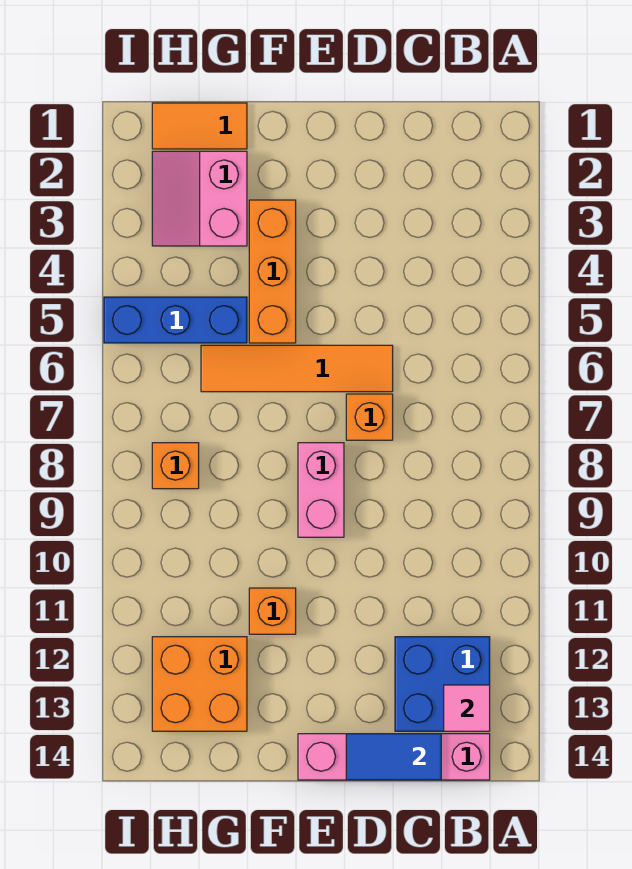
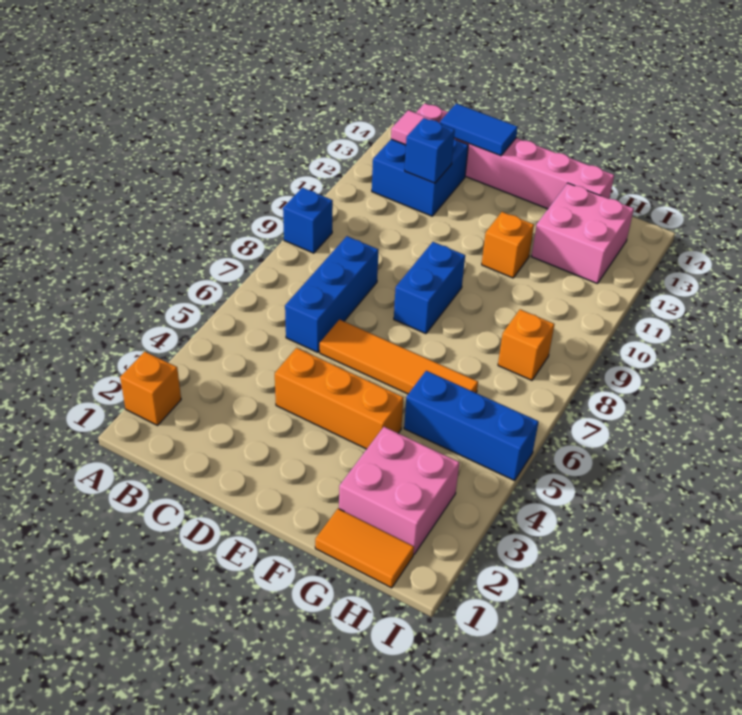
none -> blue 1x1 brick [283,188,333,253]
pink 1x4 brick [298,734,490,780] -> pink 1x6 brick [416,103,614,209]
none -> blue 1x3 brick [285,236,378,352]
none -> blue 1x1 brick [405,118,455,183]
orange 1x1 brick [346,394,393,440] -> orange 1x1 brick moved to [120,352,181,425]
pink 1x2 brick [298,443,344,537] -> blue 1x2 brick [394,242,465,334]
orange 1x3 brick [249,200,296,343] -> orange 1x3 brick turned to [275,348,404,449]
pink 2x2 slope [152,151,247,246] -> pink 2x2 brick [339,427,459,554]
orange 2x2 brick [152,637,247,731] -> pink 2x2 brick [531,183,634,284]

